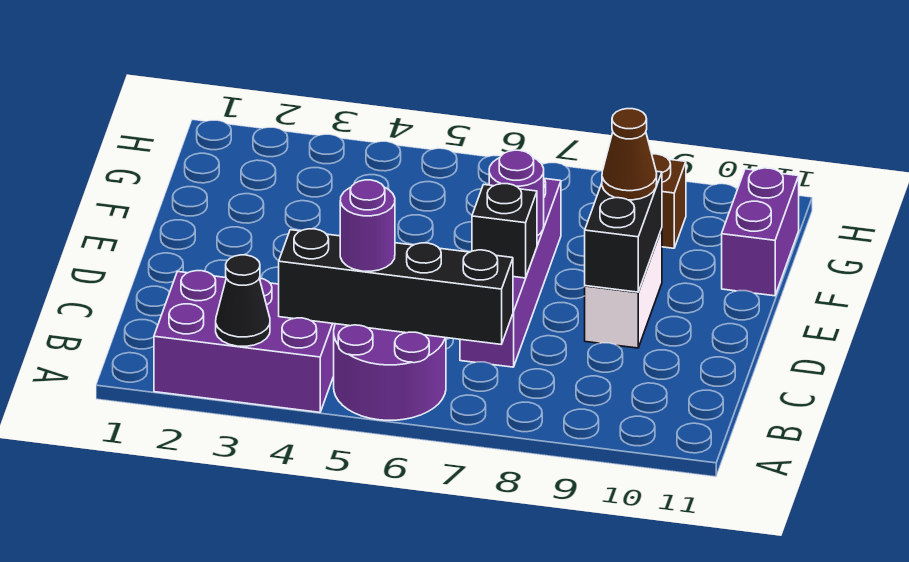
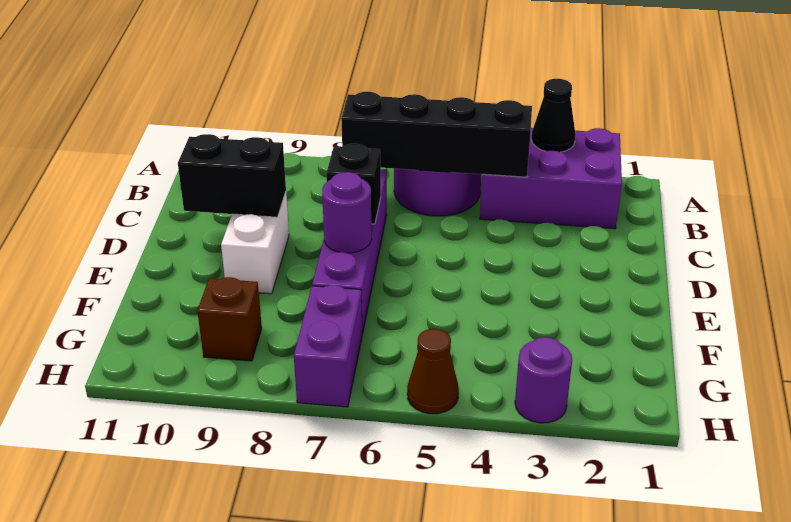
purple 1x1 round brick [340,180,395,271] -> purple 1x1 round brick moved to [515,337,572,423]
black 1x2 brick [585,171,662,292] -> black 1x2 brick turned to [178,134,286,217]
brown 1x1 cone [602,109,657,200] -> brown 1x1 cone moved to [407,329,459,414]
purple 1x2 brick [722,168,799,296] -> purple 1x2 brick moved to [294,285,362,407]

